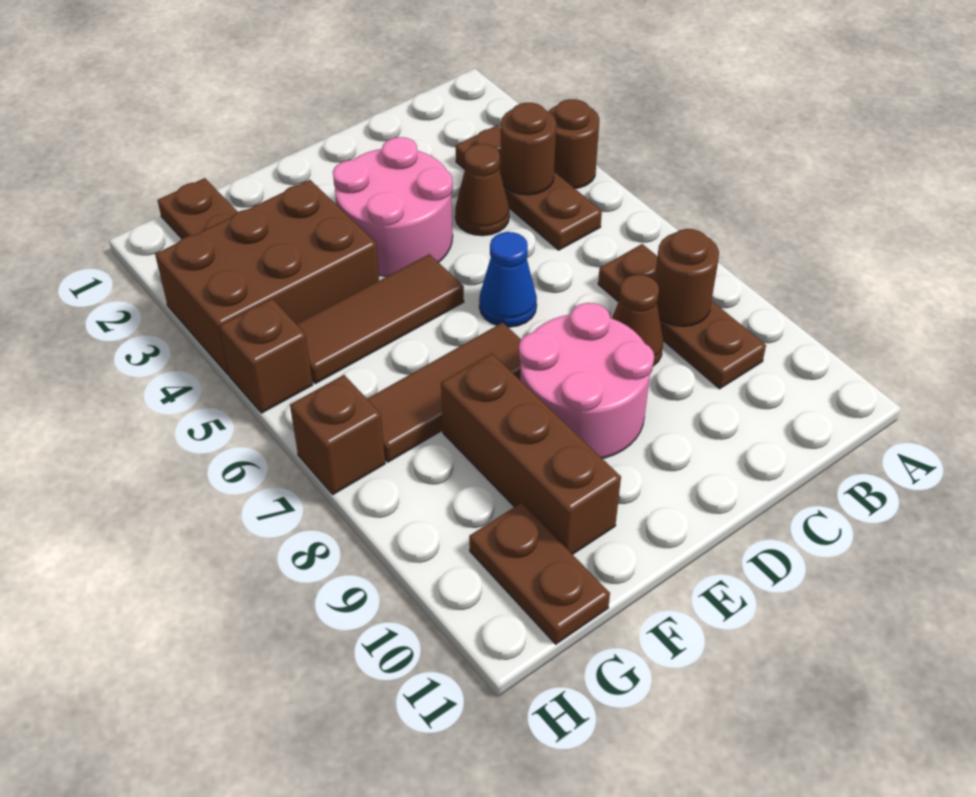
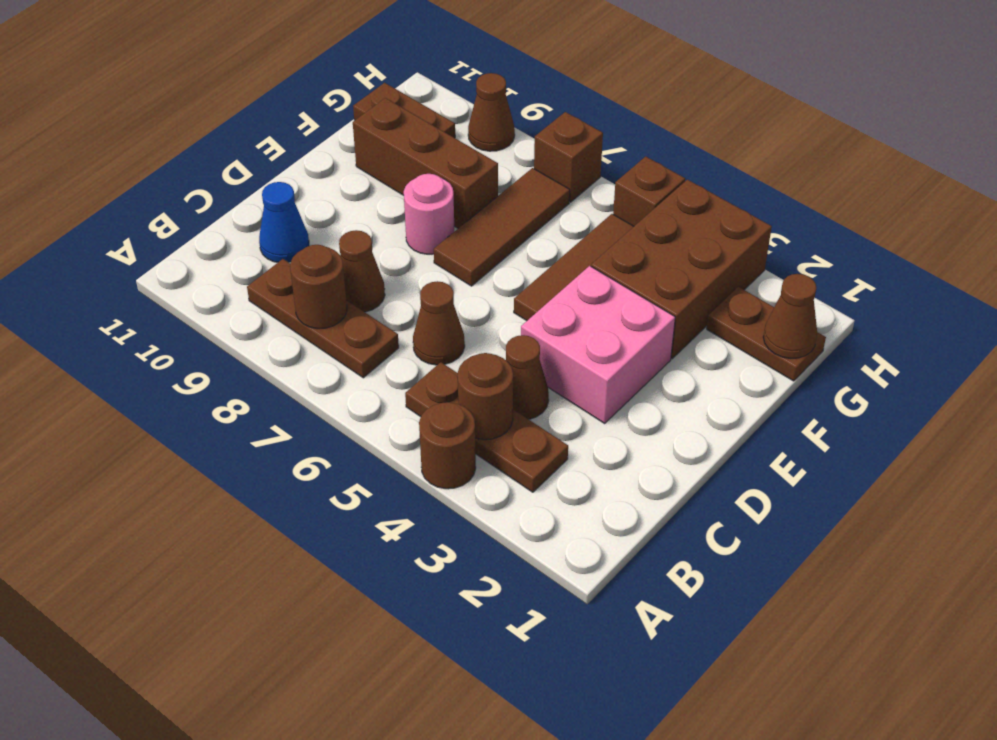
none -> brown 1x1 cone [413,281,465,365]
pink 2x2 round brick [333,137,453,277] -> pink 2x2 brick [521,266,675,423]
blue 1x1 cone [479,232,537,327] -> blue 1x1 cone moved to [259,182,309,262]
pink 2x2 round brick [519,303,654,459] -> pink 1x1 round brick [404,174,455,254]
none -> brown 1x1 cone [763,274,817,358]
none -> brown 1x1 cone [468,73,515,151]

